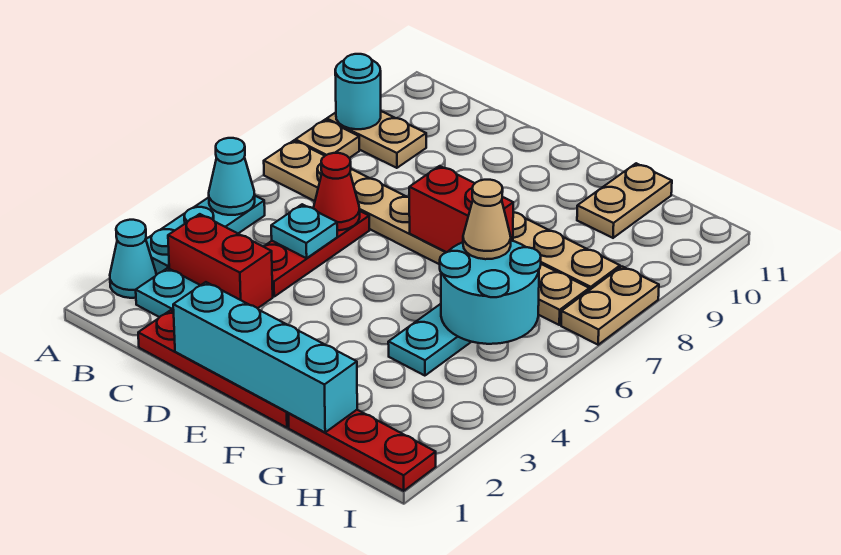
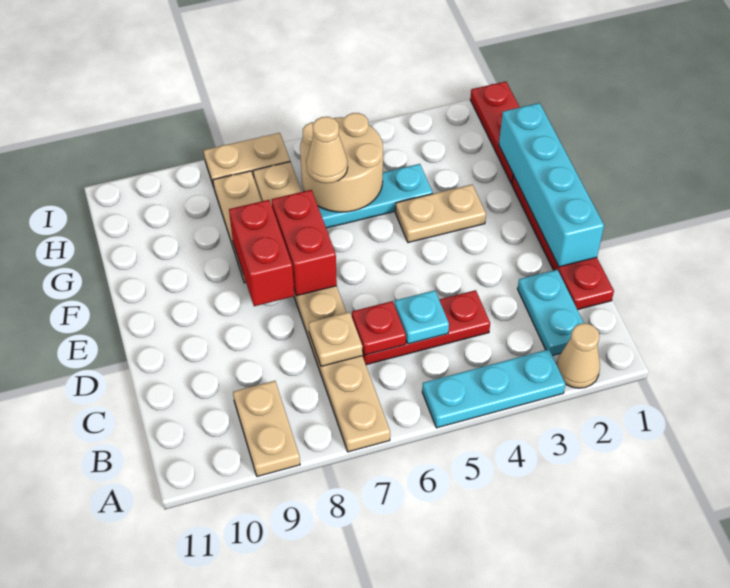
cyan 1x1 cone [110,220,156,298] -> tan 1x1 cone [557,323,600,388]
cyan 1x1 cone [209,138,255,215] -> none
tan 1x1 plate [295,120,359,158] -> tan 1x1 plate moved to [309,312,363,366]
cyan 1x1 round brick [335,54,381,129] -> none
red 1x2 brick [168,214,273,308] -> red 1x2 brick moved to [229,200,294,306]
red 1x1 cone [313,153,360,230] -> red 1x1 plate [352,301,406,355]
cyan 2x2 round brick [440,241,541,344] -> tan 2x2 round brick [300,113,383,212]
tan 1x2 plate [577,163,672,238] -> tan 1x2 plate moved to [395,185,486,243]

